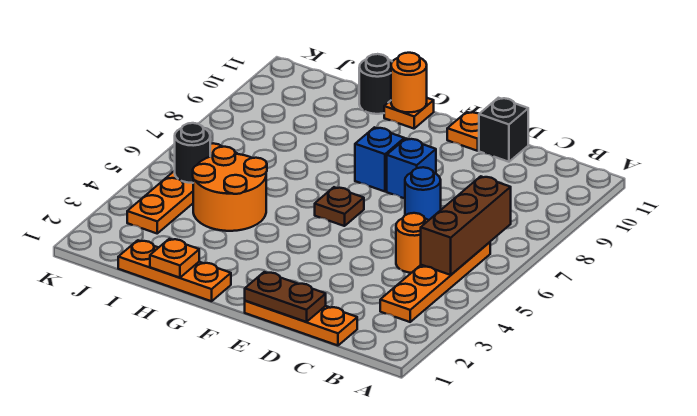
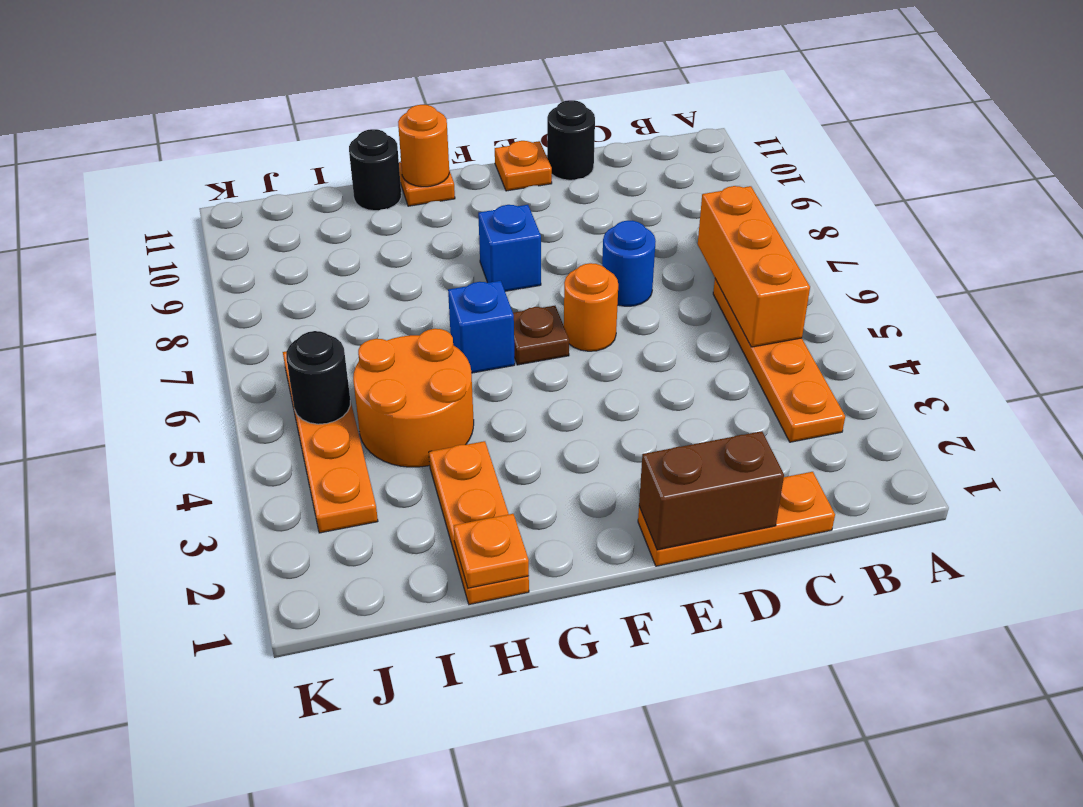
brown 1x3 brick [421,176,511,275] -> orange 1x3 brick [698,186,810,347]
orange 1x1 round brick [396,213,429,273] -> orange 1x1 round brick moved to [564,263,618,351]
brown 1x2 plate [245,272,326,322] -> brown 1x2 brick [639,431,784,550]
black 1x1 brick [479,98,528,162] -> black 1x1 round brick [547,100,595,180]
blue 1x1 brick [387,139,436,198] -> blue 1x1 brick moved to [448,281,515,373]
orange 1x3 plate [118,240,231,301] -> orange 1x3 plate turned to [429,441,529,604]

